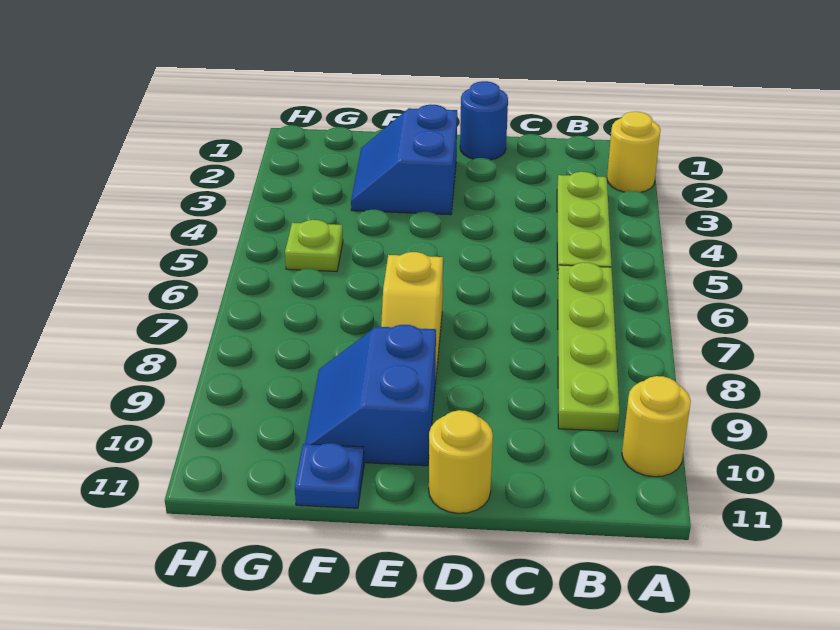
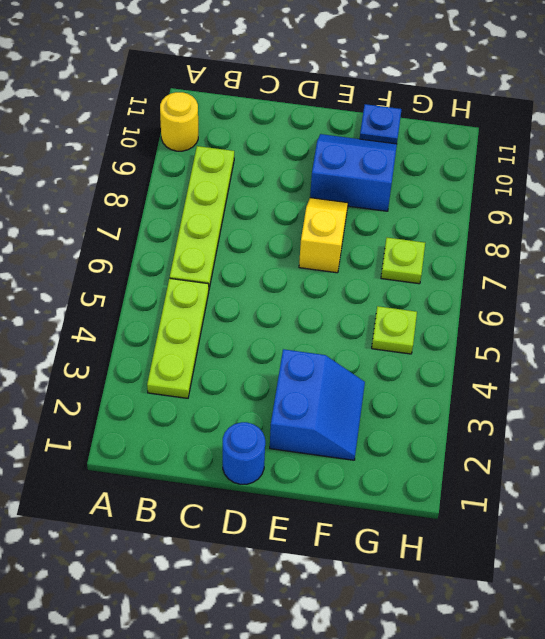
yellow 1x1 round brick [607,112,660,192] -> none
yellow 1x1 round brick [429,410,493,513] -> none
blue 2x2 slope [305,325,436,466] -> blue 2x2 slope turned to [310,134,397,211]
none -> lime 1x1 plate [381,238,425,284]

